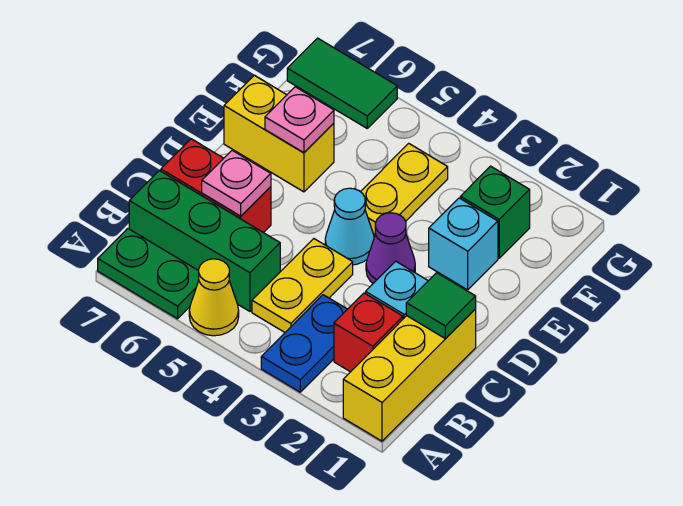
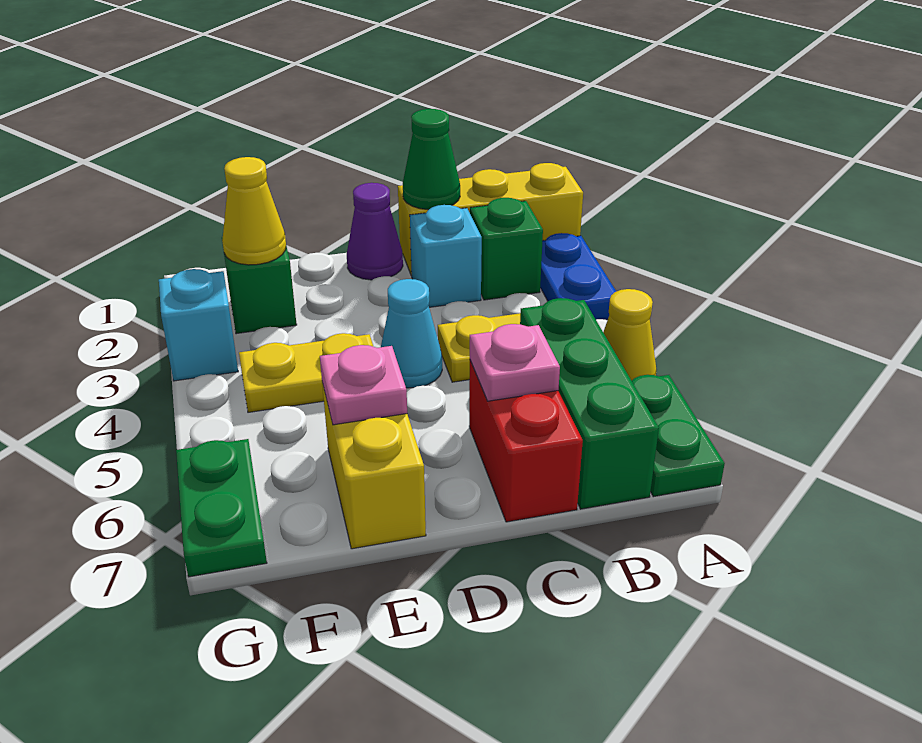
blue 1x2 plate [261,295,347,392] -> blue 1x2 plate turned to [540,233,616,320]
red 1x1 brick [334,293,403,372] -> green 1x1 brick [470,198,543,300]
green 1x1 tile [406,273,476,339] -> green 1x1 cone [403,109,460,210]
purple 1x1 cone [366,213,415,283] -> purple 1x1 cone moved to [347,183,403,280]
cyan 1x1 brick [429,198,498,290] -> cyan 1x1 brick moved to [159,269,238,381]
none -> yellow 1x1 cone [222,157,286,265]
green 1x2 tile [287,38,397,128] -> green 1x2 plate [176,439,267,577]

